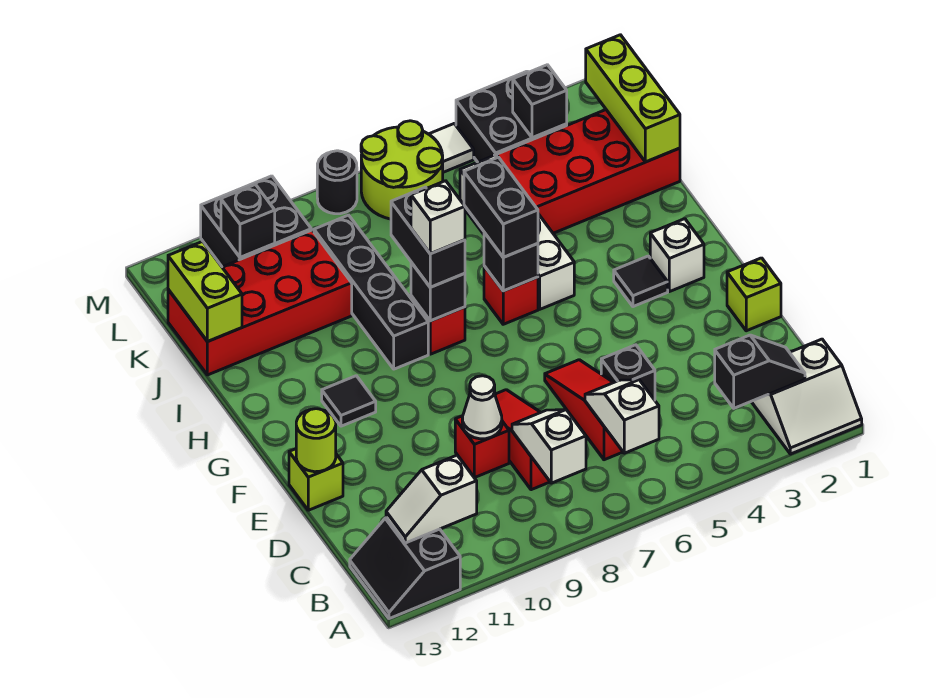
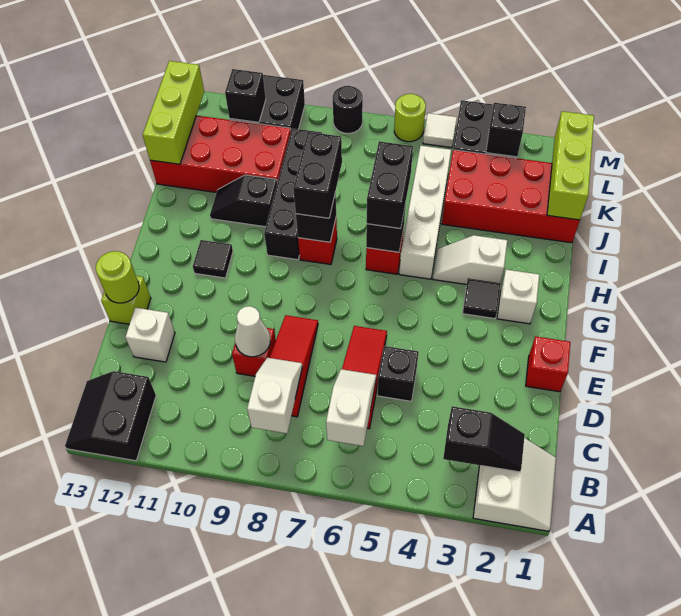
white 2x2 slope [751,339,862,454] -> white 2x2 slope turned to [473,438,556,531]
white 1x2 slope [386,455,477,543] -> white 1x2 slope moved to [433,235,507,285]
lime 1x1 brick [727,258,781,331] -> red 1x1 brick [526,336,570,392]
white 1x1 brick [411,181,465,254] -> white 1x1 brick moved to [126,308,175,362]
none -> black 1x2 slope [210,175,277,227]
lime 1x2 brick [168,241,242,342] -> lime 1x3 brick [143,61,204,164]
lime 2x2 round brick [361,121,443,219] -> lime 1x1 round brick [394,94,426,142]

